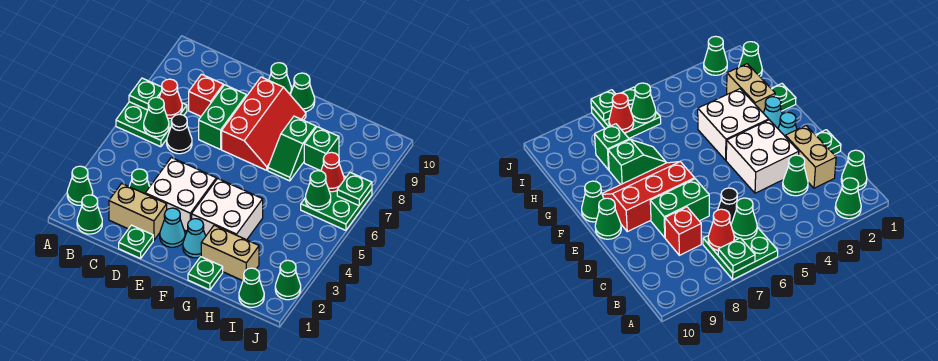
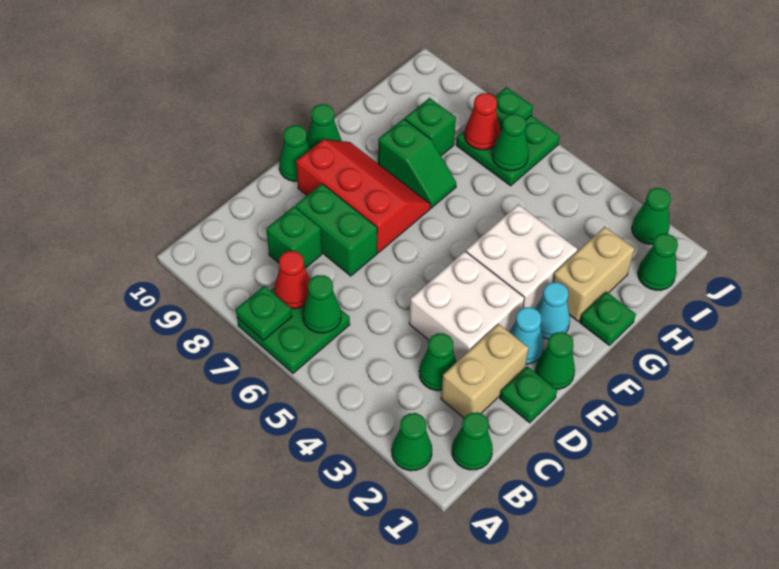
black 1x1 cone [167,114,192,154] -> none
red 1x1 brick [189,74,223,116] -> green 1x1 brick [266,206,322,268]
none -> green 1x1 cone [535,332,575,389]

